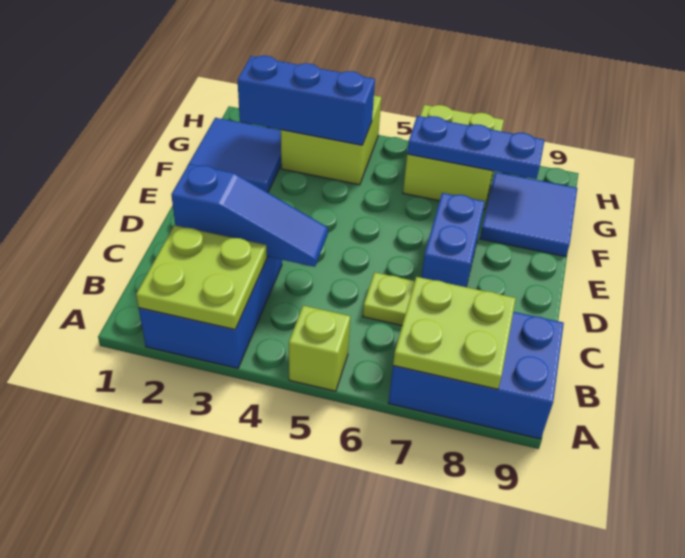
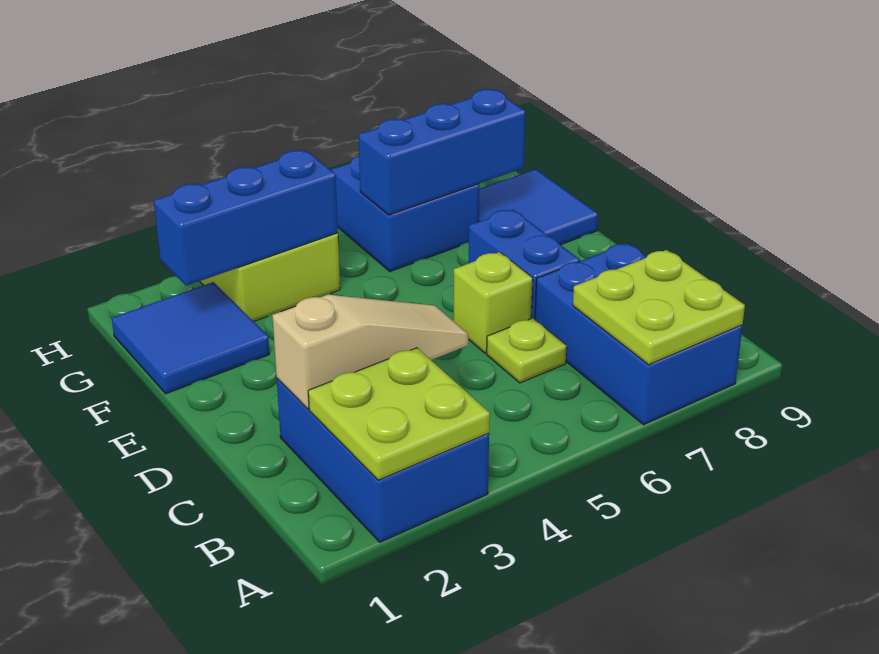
lime 1x1 brick [289,306,350,391] -> lime 1x1 brick moved to [453,252,533,353]
blue 2x3 brick [388,312,564,439] -> blue 2x3 brick turned to [535,243,742,425]
blue 1x3 slope [171,164,328,267] -> tan 1x3 slope [272,295,468,409]
lime 2x2 brick [403,105,504,210] -> blue 2x2 brick [332,156,479,271]
blue 1x3 plate [407,116,545,179] -> blue 1x3 brick [359,89,526,215]

